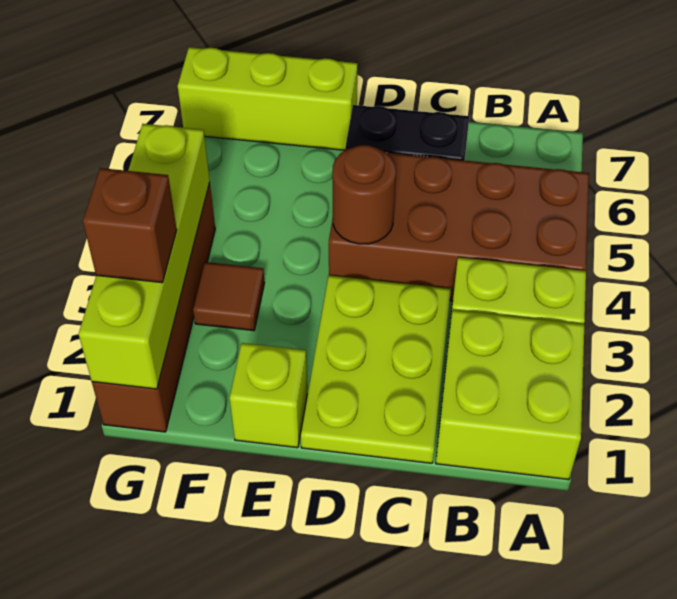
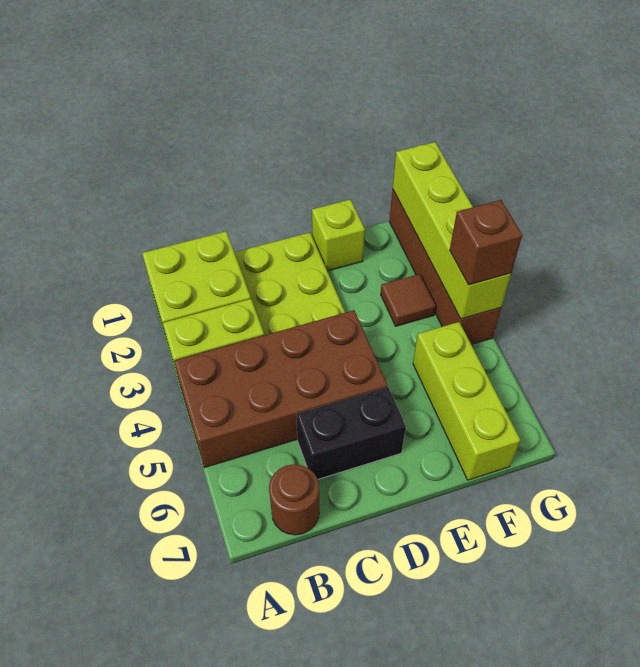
brown 1x1 round brick [333,145,396,244] -> brown 1x1 round brick moved to [269,464,319,535]
lime 1x3 brick [178,47,357,150] -> lime 1x3 brick turned to [413,322,521,480]
brown 1x1 brick [83,168,177,283] -> brown 1x1 brick moved to [450,200,522,285]

